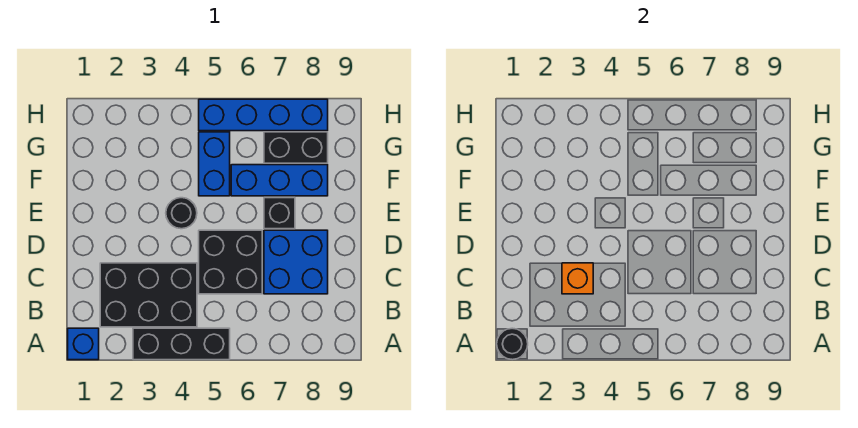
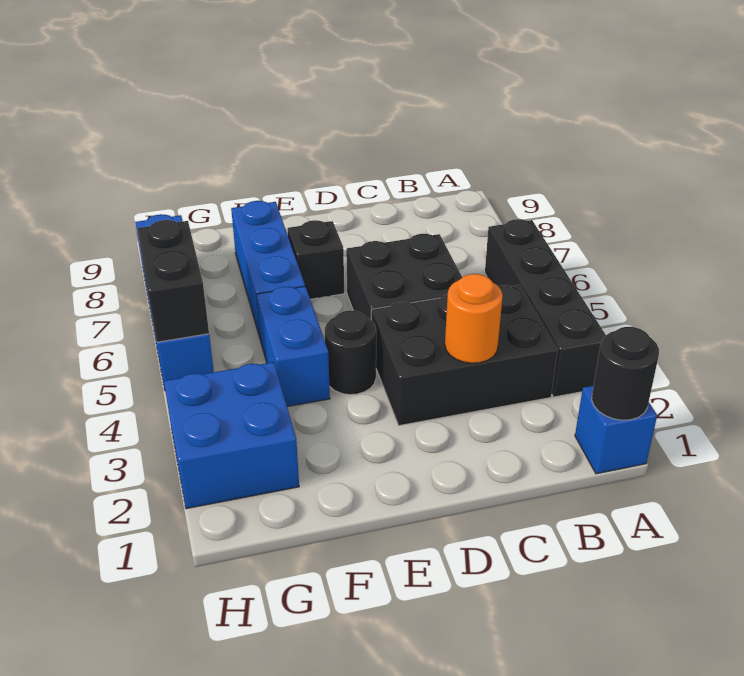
black 1x3 brick [133,328,230,360] -> black 1x4 brick [485,219,606,397]
black 2x3 brick [100,263,197,327] -> black 2x3 brick turned to [371,285,558,426]
orange 1x1 brick [562,263,593,294] -> orange 1x1 round brick [445,274,503,363]
blue 2x2 brick [264,230,328,294] -> blue 2x2 brick moved to [164,362,299,509]
blue 1x2 brick [199,132,230,196] -> blue 1x2 brick turned to [257,286,330,407]
black 1x2 brick [264,132,328,163] -> black 1x2 brick moved to [137,220,209,342]

